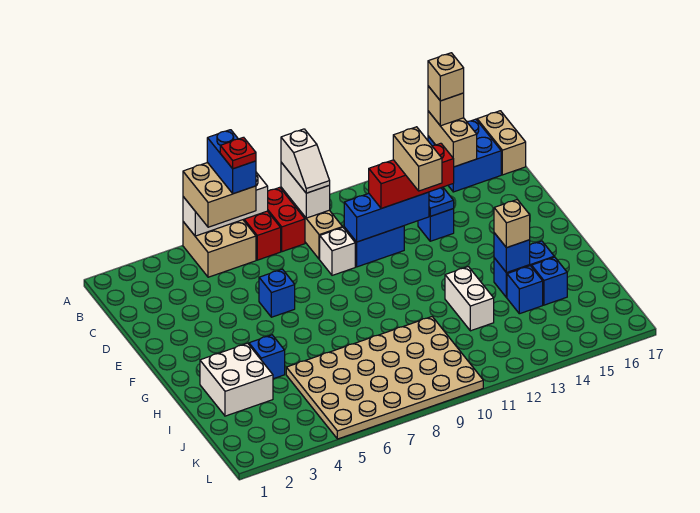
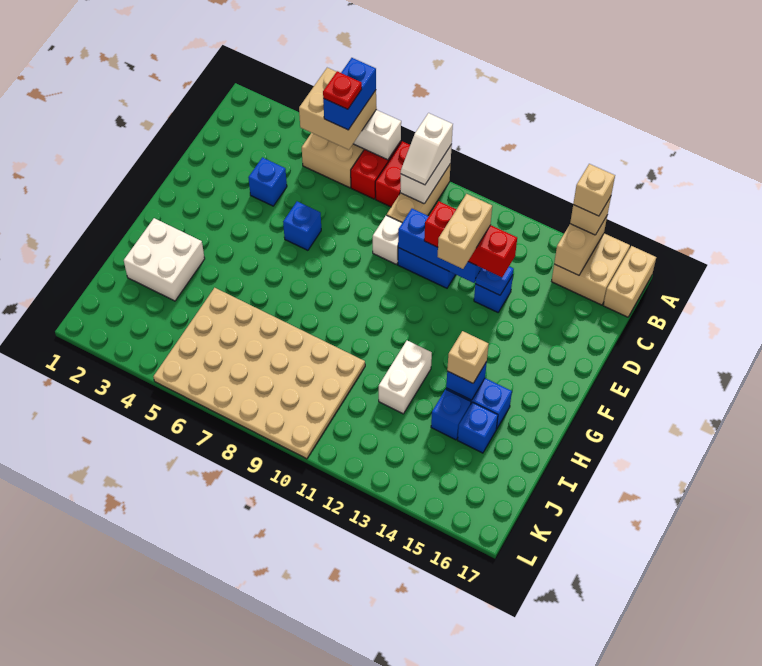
blue 2x2 brick [428,119,501,192] -> tan 2x2 brick [552,233,630,305]
blue 1x1 brick [249,335,285,379] -> blue 1x1 brick moved to [248,157,287,206]

